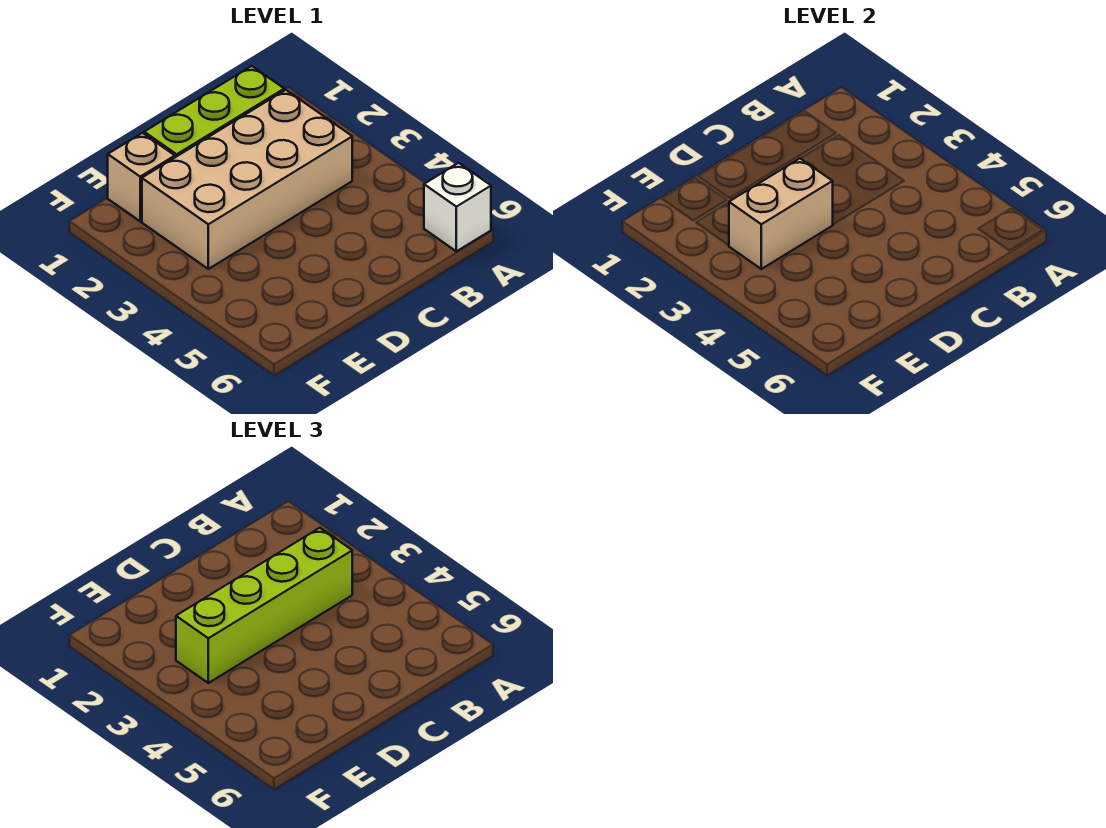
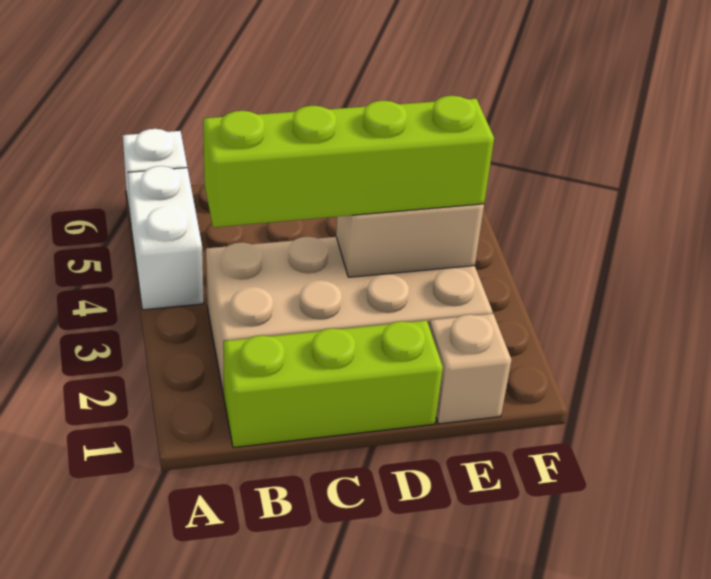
none -> white 1x2 brick [128,166,204,310]

